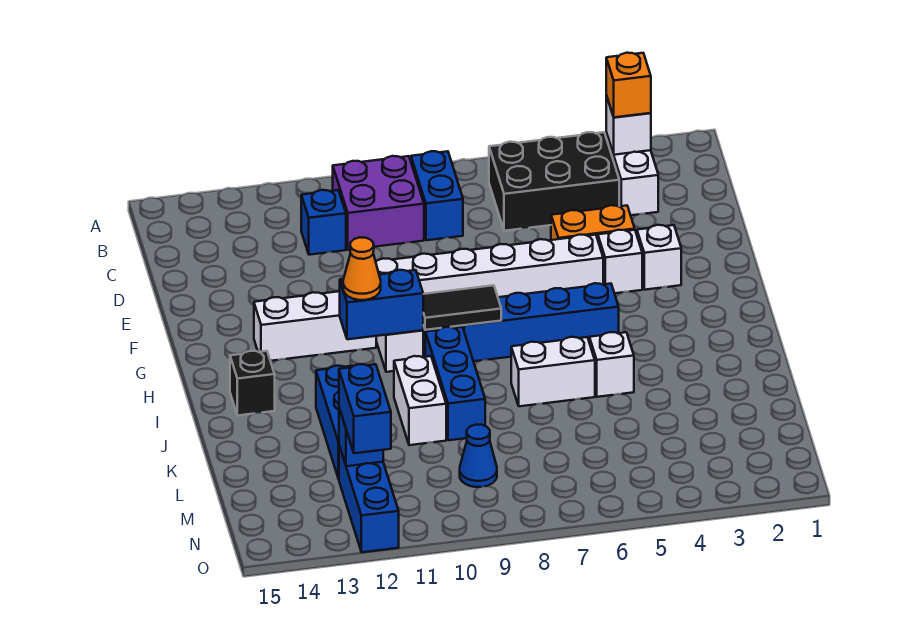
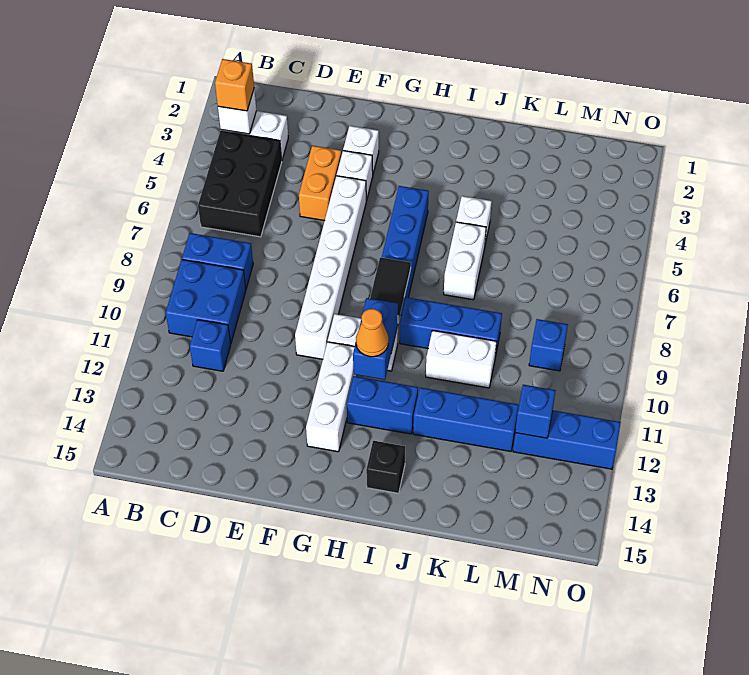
purple 2x2 brick [333,156,424,250] -> blue 2x2 brick [166,260,246,343]
blue 1x1 cone [460,425,497,487] -> blue 1x1 brick [529,319,568,371]
blue 1x2 brick [339,364,391,453] -> blue 1x2 brick moved to [347,376,418,434]

